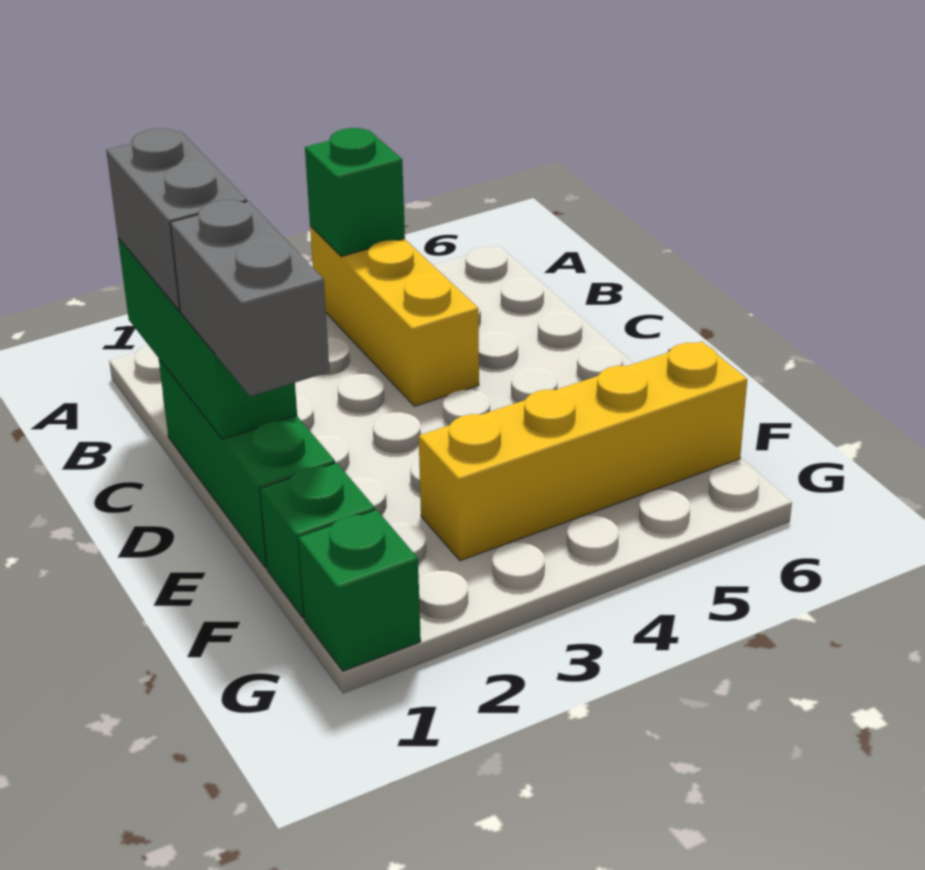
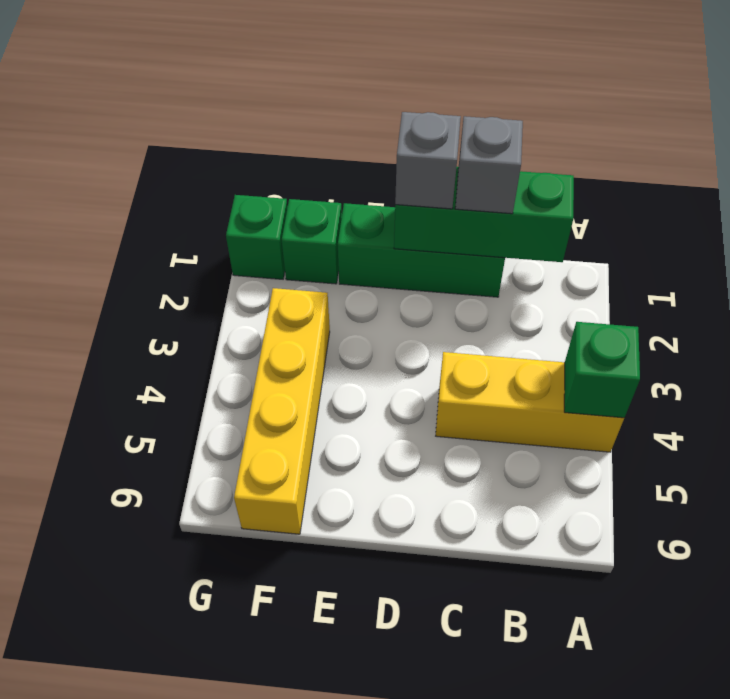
grey 1x2 brick [106,129,247,311] -> grey 1x1 brick [455,116,523,214]
grey 1x2 brick [170,200,329,396] -> grey 1x1 brick [395,112,461,209]

